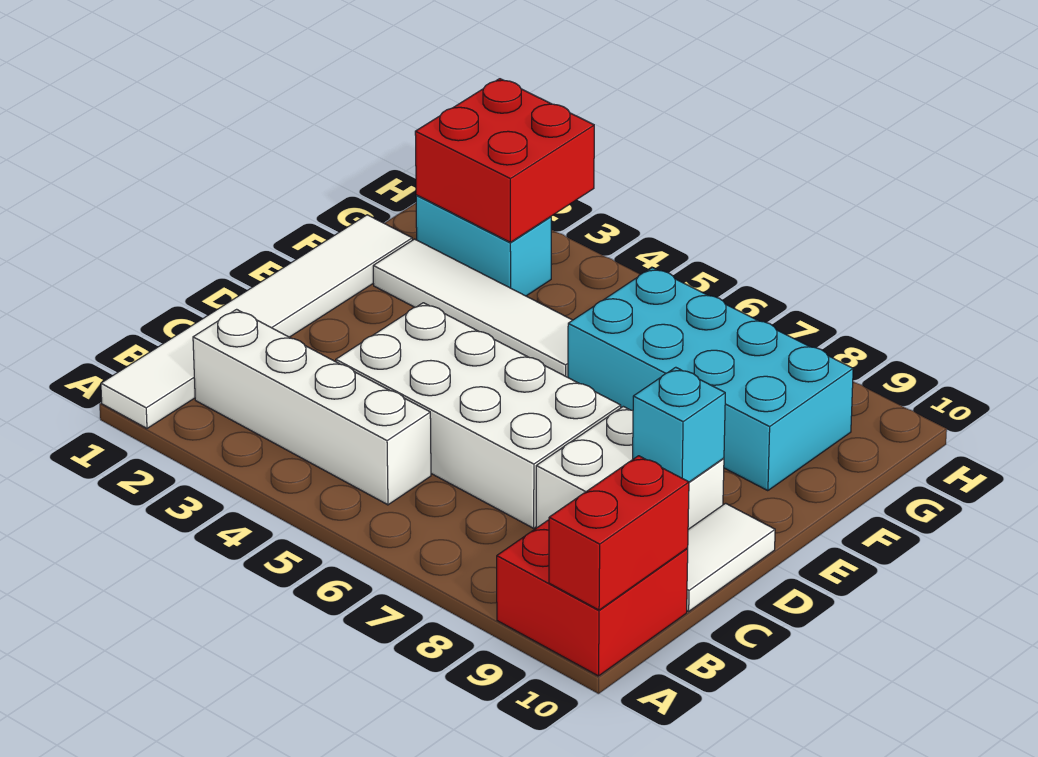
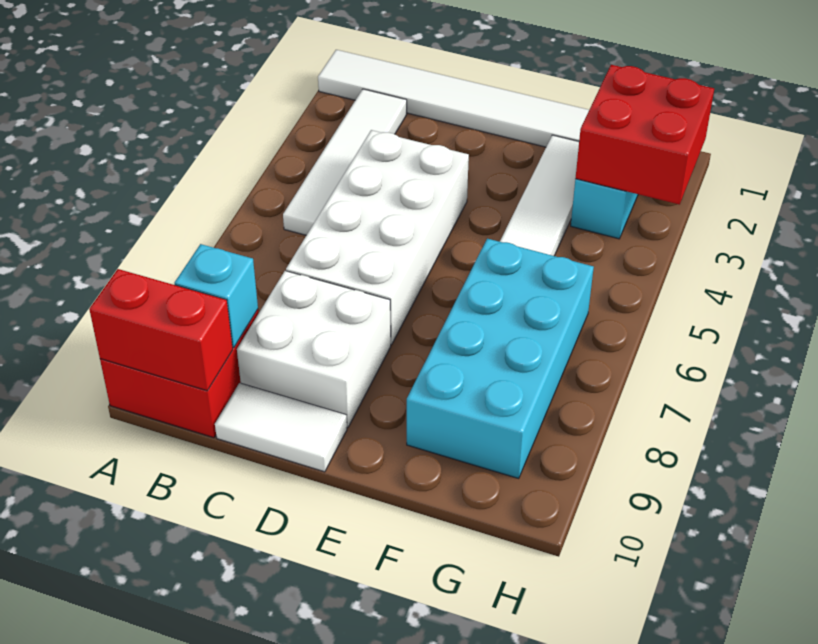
white 1x4 brick [193,309,431,505] -> white 1x4 tile [283,89,407,235]
cyan 1x1 brick [633,367,725,482] -> cyan 1x1 brick moved to [175,244,258,348]

